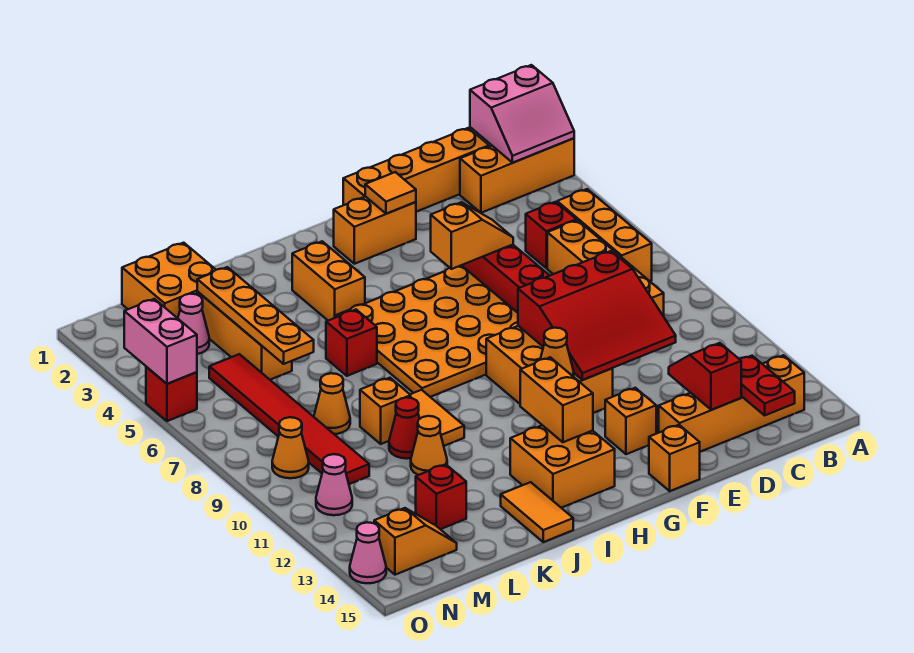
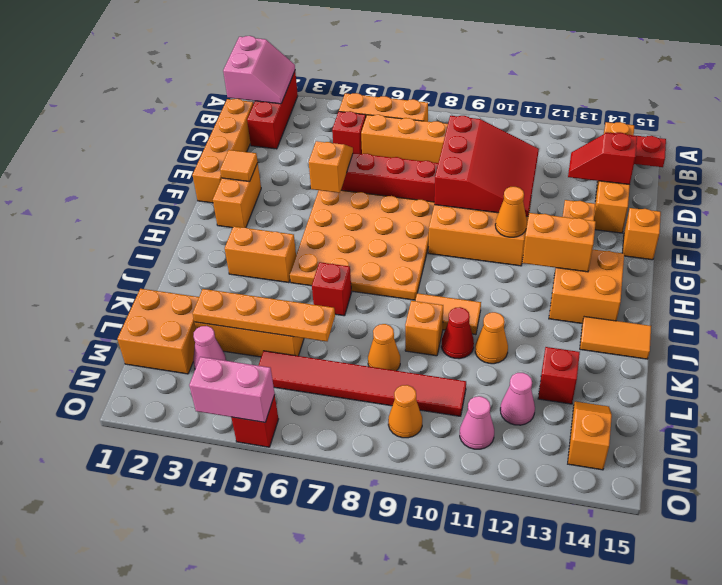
orange 1x3 brick [460,138,574,213] -> red 1x3 brick [247,71,298,149]
pink 1x1 cone [350,522,386,583] -> pink 1x1 cone moved to [500,373,535,425]

